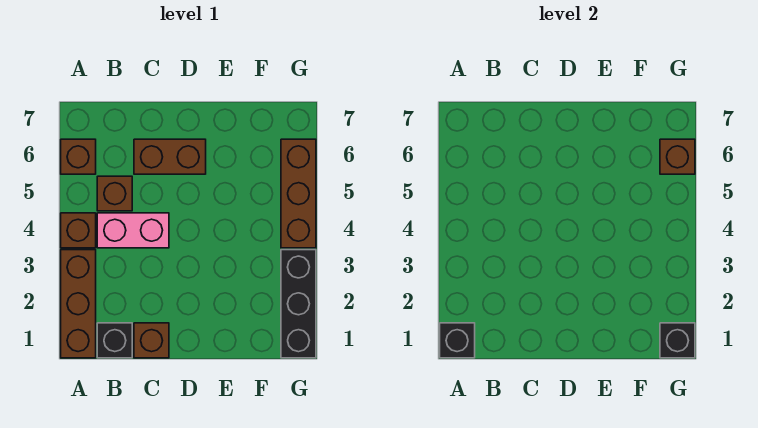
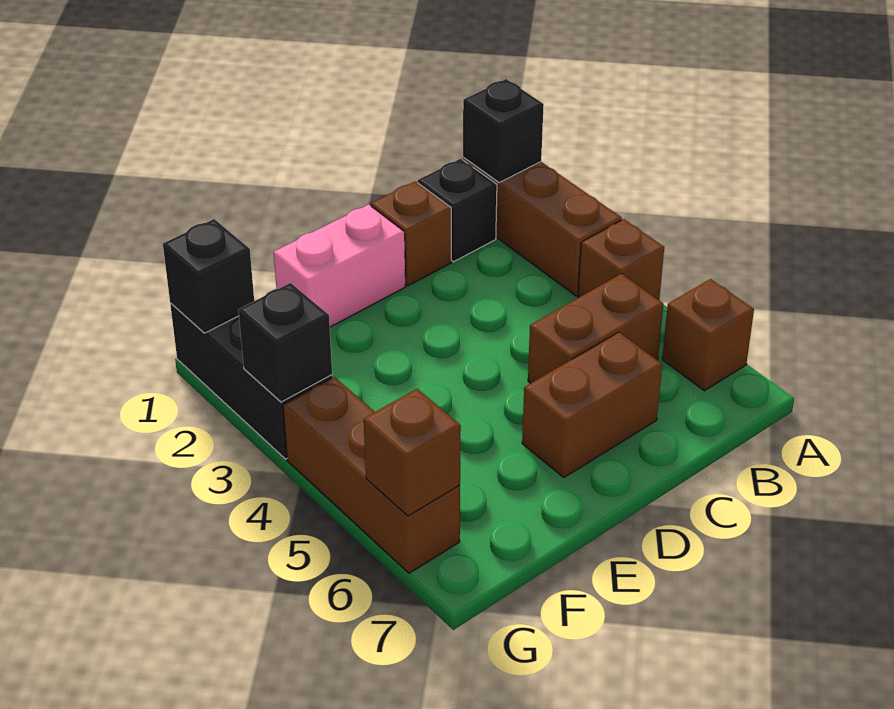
pink 1x2 brick [97,213,169,248] -> pink 1x2 brick moved to [274,204,405,327]
brown 1x1 brick [97,176,132,211] -> brown 1x2 brick [528,274,663,383]
none -> black 1x1 brick [238,283,332,402]

